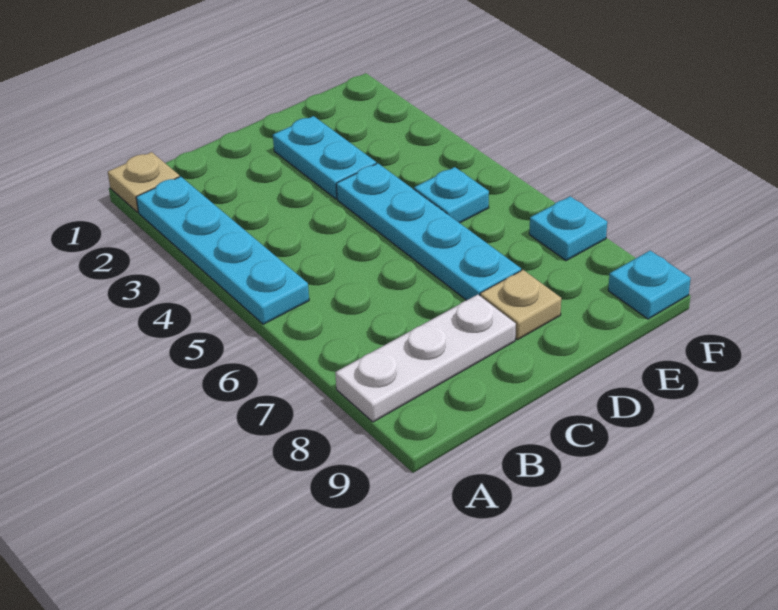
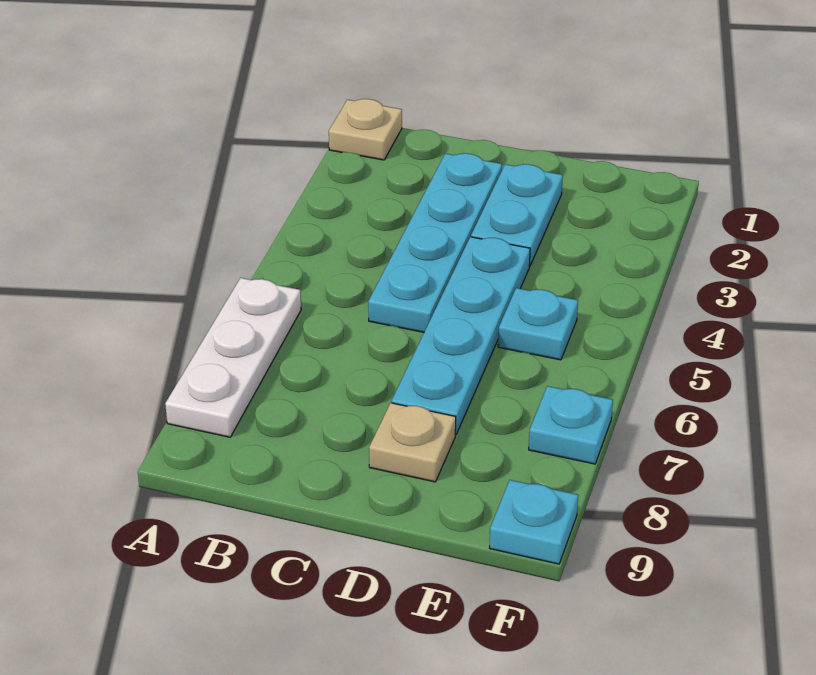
cyan 1x4 plate [136,176,309,324] -> cyan 1x4 plate moved to [368,153,502,332]
white 1x3 plate [335,294,516,422] -> white 1x3 plate turned to [165,278,301,437]

